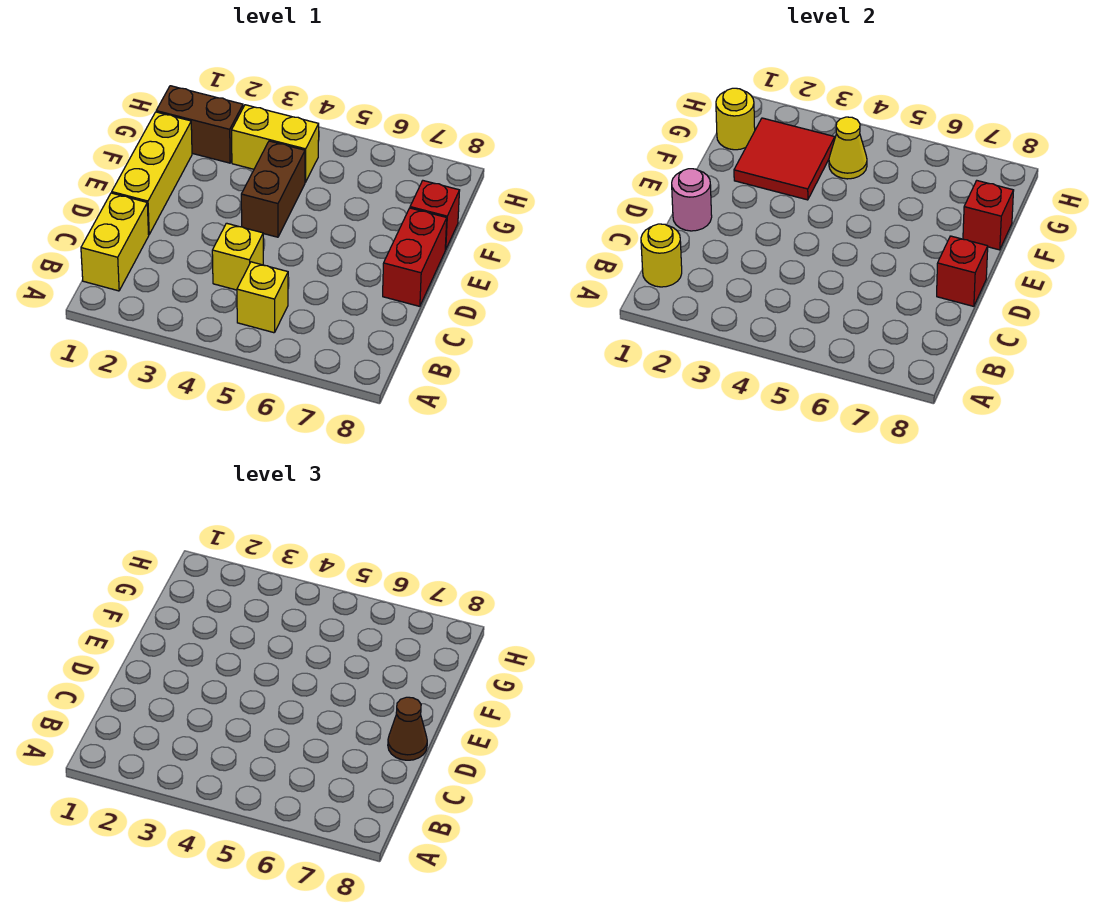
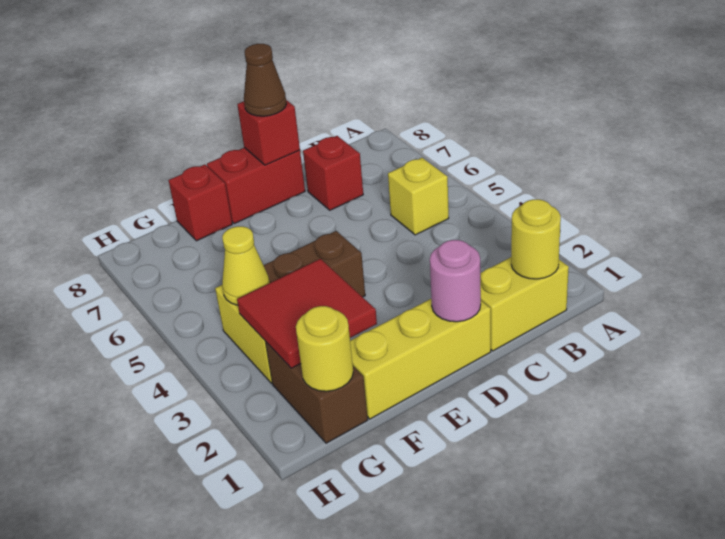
yellow 1x1 brick [212,223,263,290] -> none
red 1x1 brick [963,181,1014,250] -> red 1x1 brick moved to [303,136,363,210]

